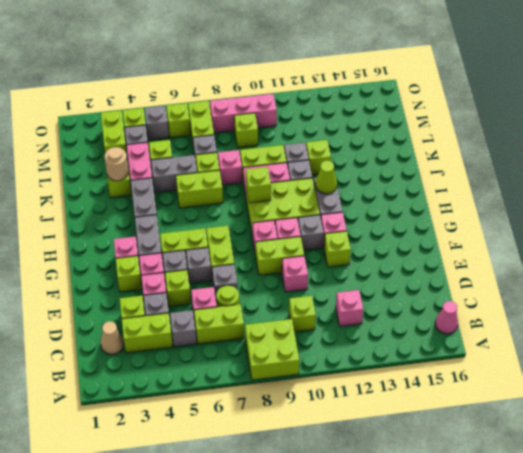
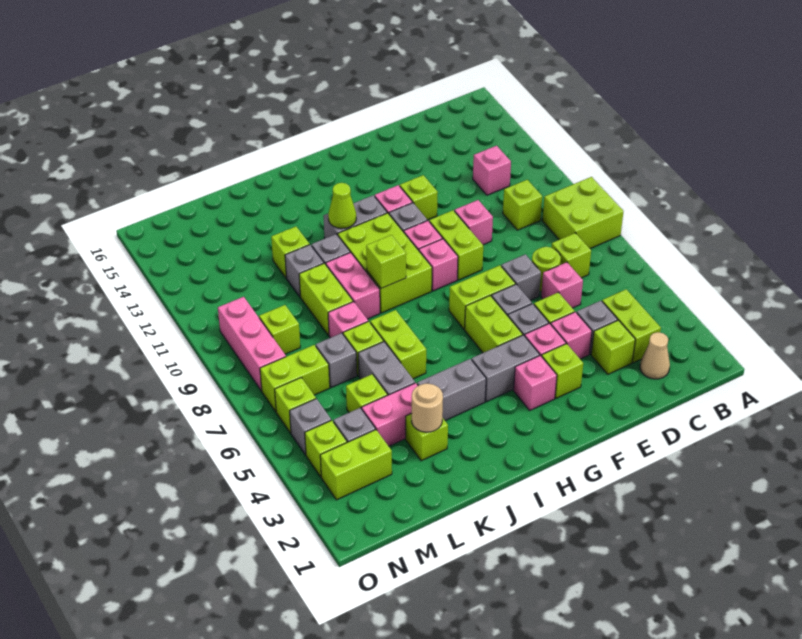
pink 1x1 cone [435,301,458,334] -> none
grey 1x1 brick [170,310,197,347] -> none
lime 1x2 brick [194,304,244,344] -> lime 1x1 brick [551,233,591,278]

